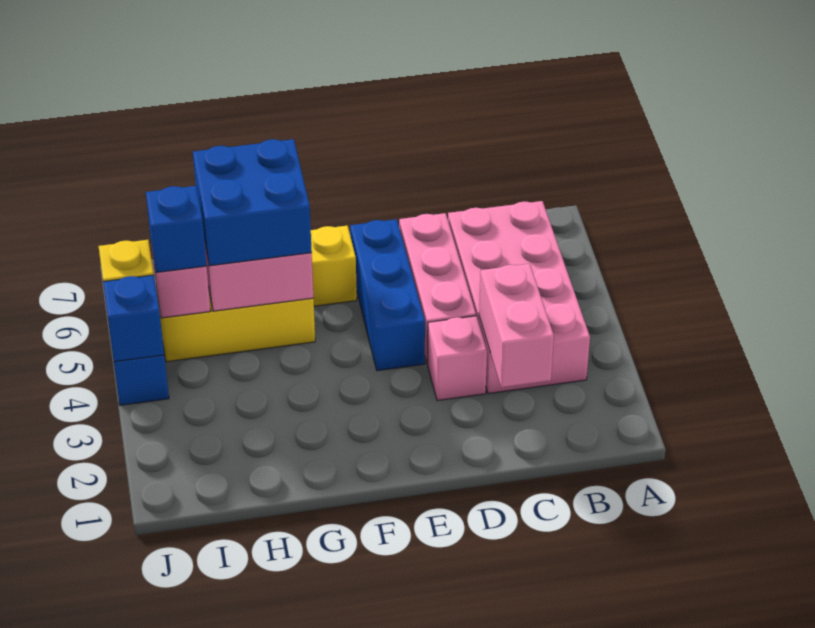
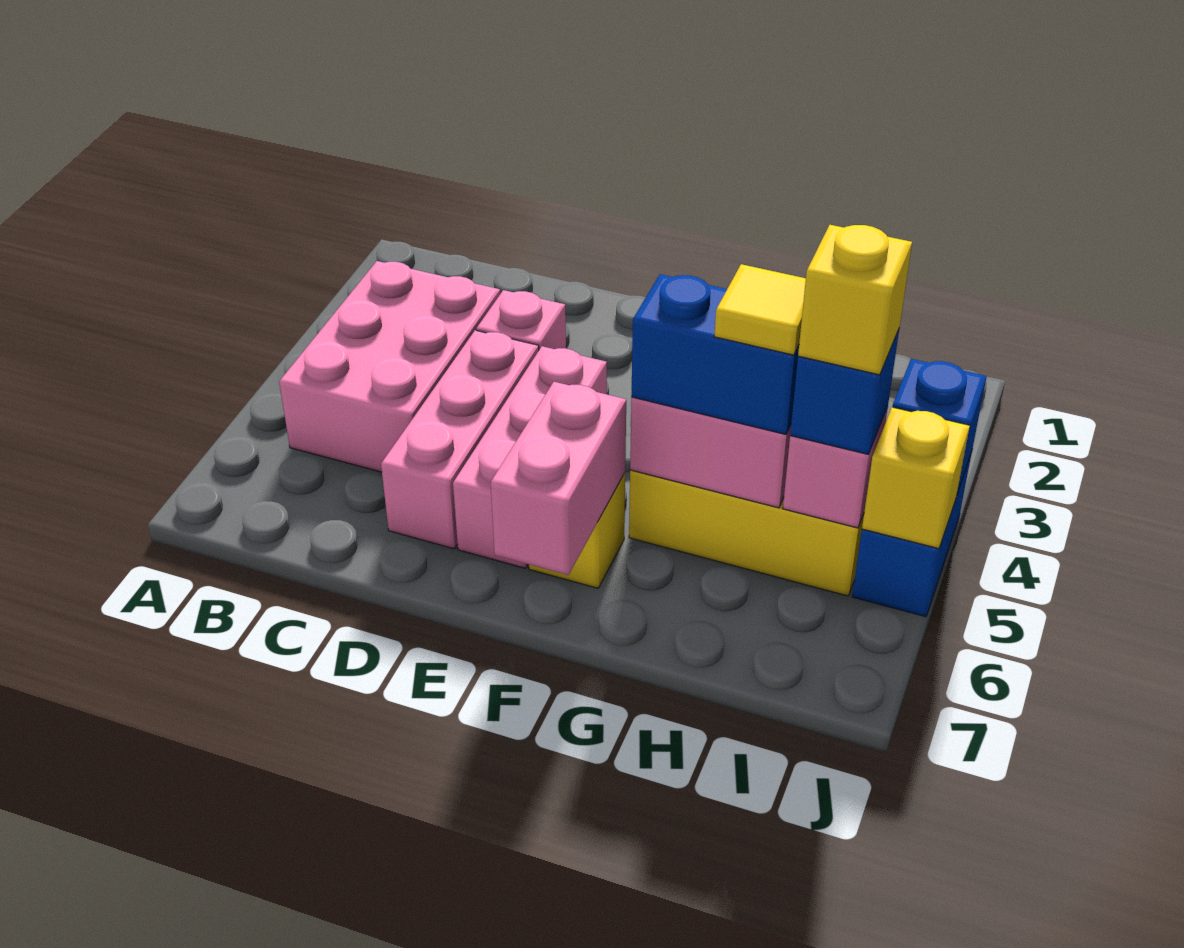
pink 2x4 brick [448,201,590,394] -> pink 2x3 brick [279,261,500,472]
pink 1x2 brick [479,264,554,388] -> pink 1x2 brick moved to [491,382,626,575]
blue 1x3 brick [350,219,425,371] -> pink 1x3 brick [453,346,607,568]
blue 2x2 brick [193,139,312,266] -> blue 1x2 brick [631,274,799,434]
none -> yellow 1x1 tile [714,264,806,355]
none -> yellow 1x1 brick [798,225,912,375]

